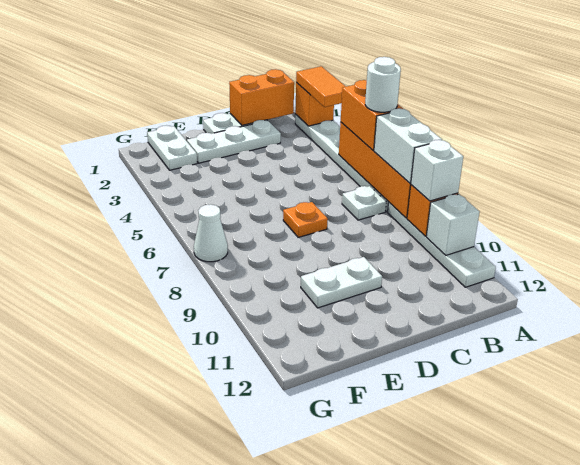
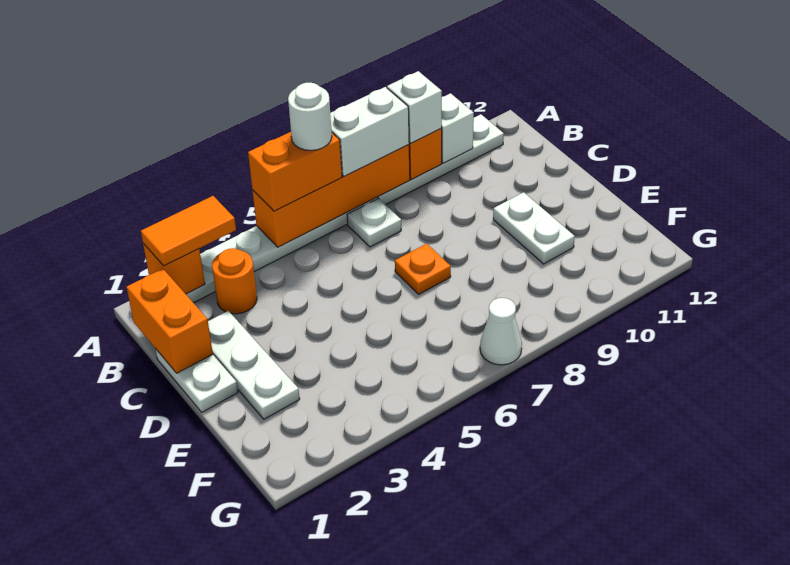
none -> orange 1x1 round brick [212,248,257,314]
white 1x2 plate [147,126,197,170] -> none

